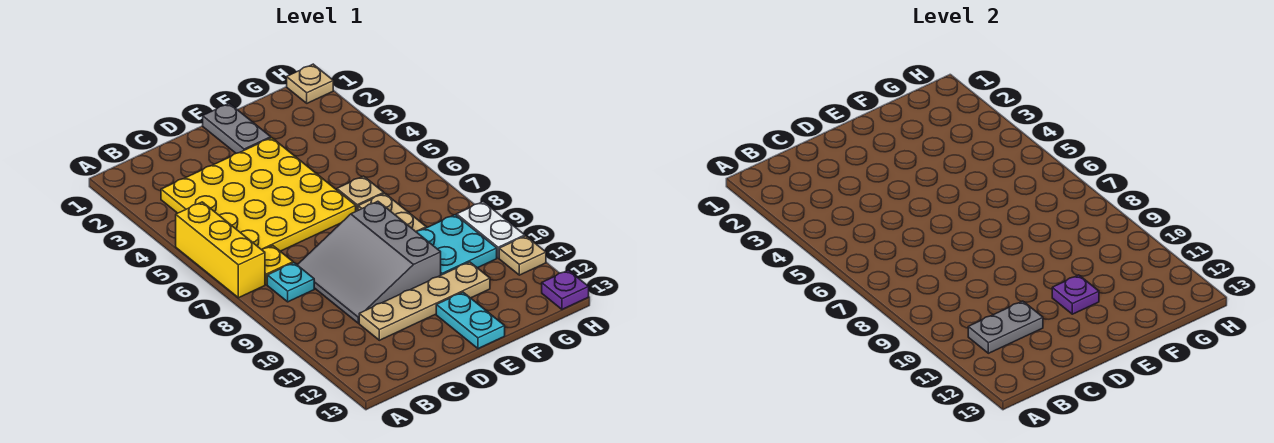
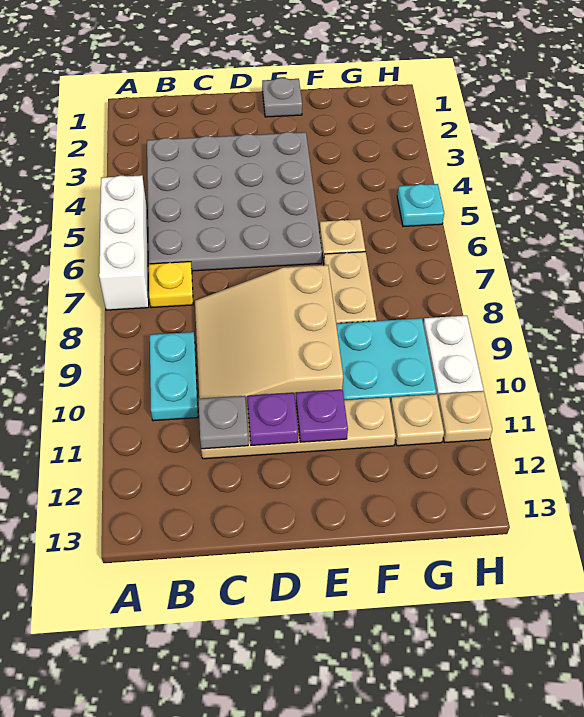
yellow 1x3 brick [176,202,265,298] -> white 1x3 brick [99,175,149,310]
yellow 4x4 plate [161,138,356,251] -> grey 4x4 plate [147,132,322,271]
cyan 1x1 plate [267,263,314,302] -> cyan 1x1 plate moved to [397,184,444,226]
grey 1x2 plate [968,301,1043,353] -> grey 1x1 plate [198,396,248,449]
grey 3x3 slope [298,201,441,323] -> tan 3x3 slope [195,265,343,406]
grey 1x2 plate [203,103,271,153] -> grey 1x1 plate [262,78,302,117]
cyan 1x2 plate [436,292,505,349] -> cyan 1x2 plate moved to [150,332,198,421]
tan 1x1 plate [287,64,333,103] -> tan 1x1 plate moved to [391,394,444,446]
purple 1x1 plate [542,270,589,309] -> purple 1x1 plate moved to [248,393,298,445]

